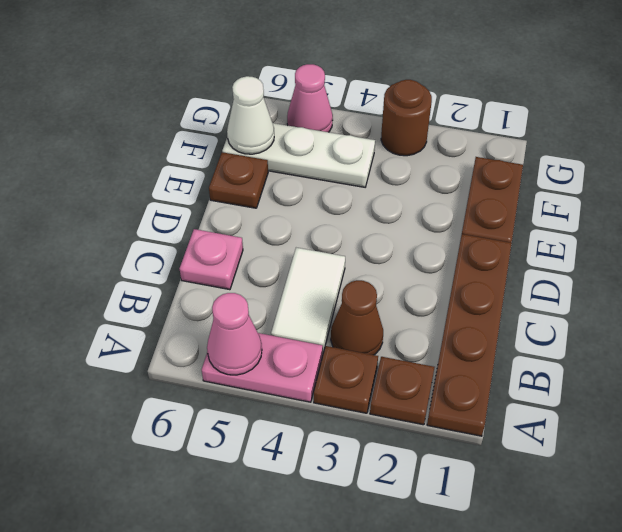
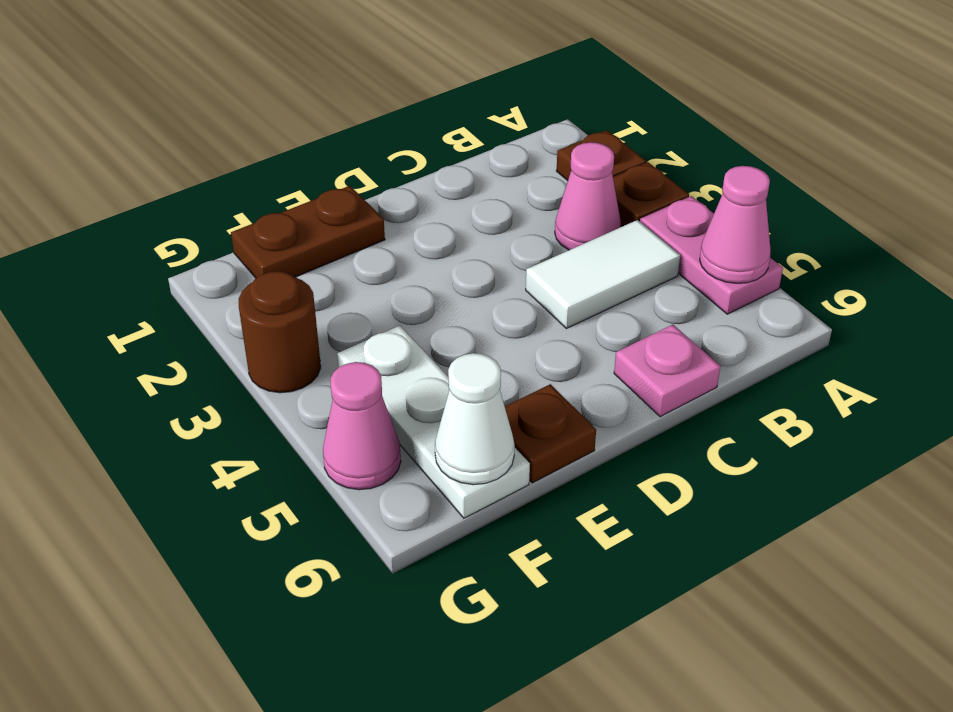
brown 1x4 plate [427,234,512,436] -> none
brown 1x1 cone [331,280,383,355] -> pink 1x1 cone [555,142,621,250]

